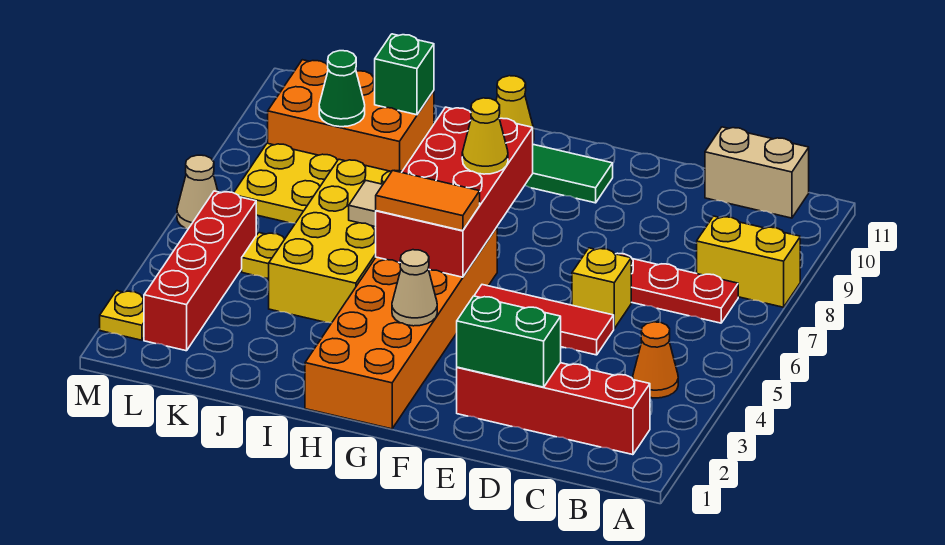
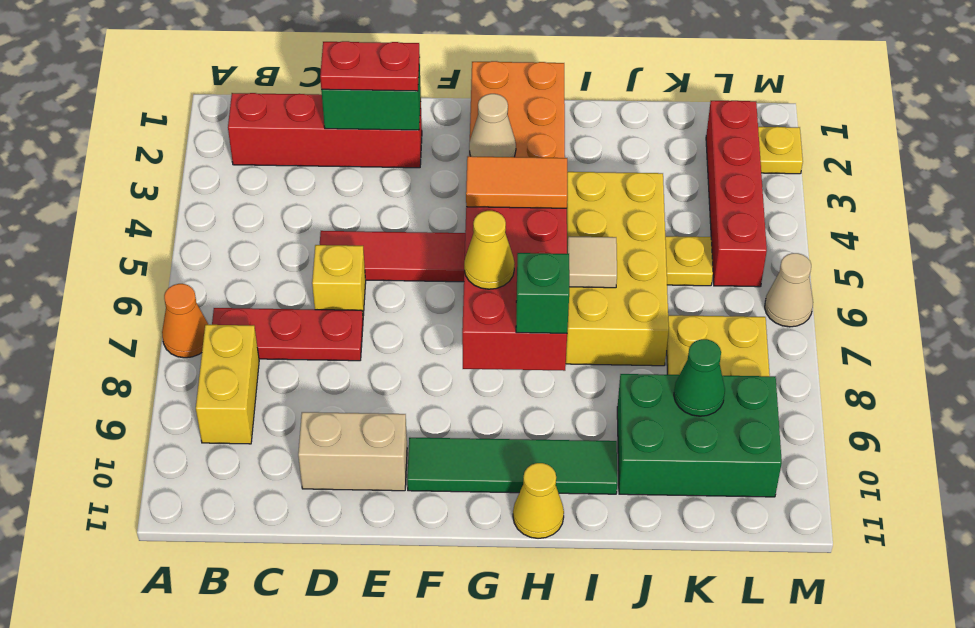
yellow 1x2 brick [697,216,800,307] -> yellow 1x2 brick turned to [196,325,259,444]
orange 1x1 cone [633,322,678,398] -> orange 1x1 cone moved to [162,284,208,358]
tan 1x2 brick [705,127,809,218] -> tan 1x2 brick moved to [298,412,407,491]
none -> red 1x2 plate [320,41,420,91]
orange 2x3 brick [268,60,434,171] -> green 2x3 brick [617,374,782,497]
green 1x1 brick [375,34,434,115] -> green 1x1 brick moved to [516,253,569,333]

